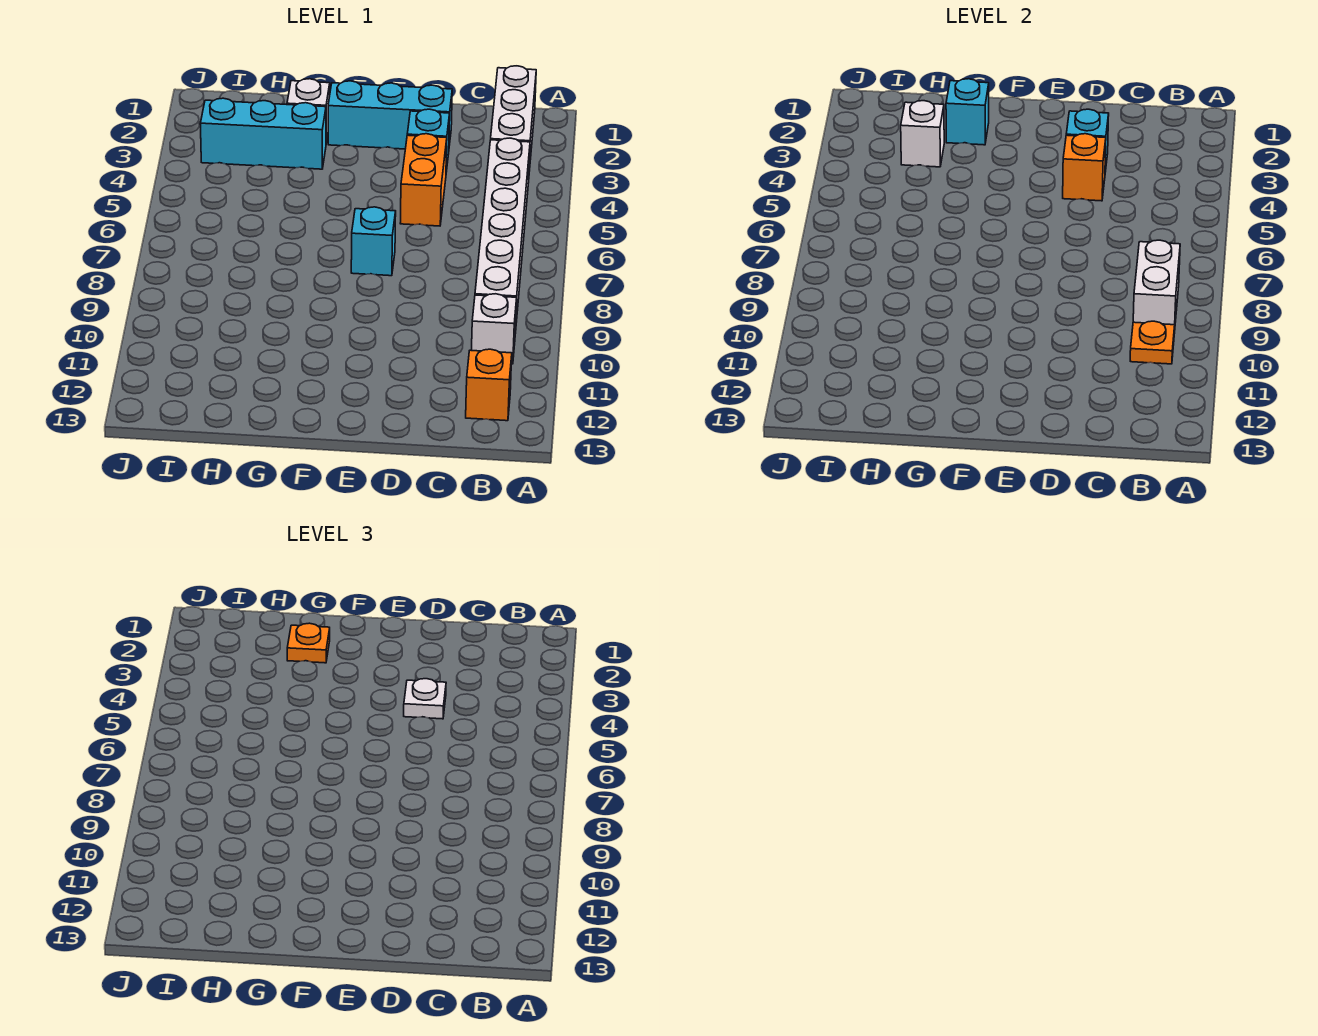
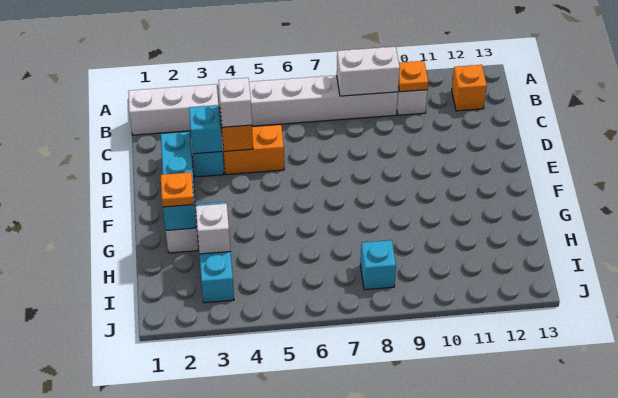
white 1x1 plate [404,679,446,719] -> white 1x1 brick [218,78,252,127]
cyan 1x1 brick [351,207,396,276] -> cyan 1x1 brick moved to [360,240,396,290]

